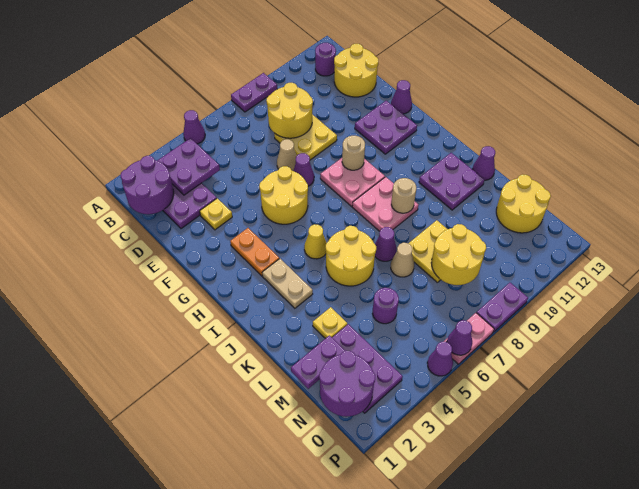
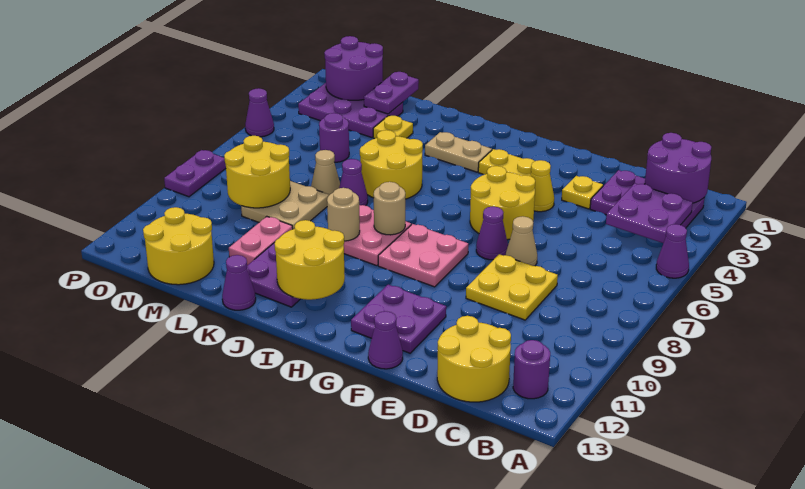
purple 1x2 plate [231,73,277,112] -> none
yellow 2x2 round brick [266,83,313,138] -> yellow 2x2 round brick moved to [274,220,345,300]
orange 1x2 plate [230,228,279,276] -> yellow 1x2 plate [478,149,535,176]
tan 1x1 round brick [342,136,365,170] -> tan 1x1 round brick moved to [374,182,405,235]
yellow 1x1 cone [304,224,327,259] -> yellow 1x1 cone moved to [530,160,554,212]
yellow 2x2 plate [408,220,447,283] -> tan 2x2 plate [241,181,329,229]
pink 1x2 plate [444,313,494,364] -> pink 1x2 plate moved to [229,216,293,265]
purple 1x1 cone [447,320,472,355] -> none

